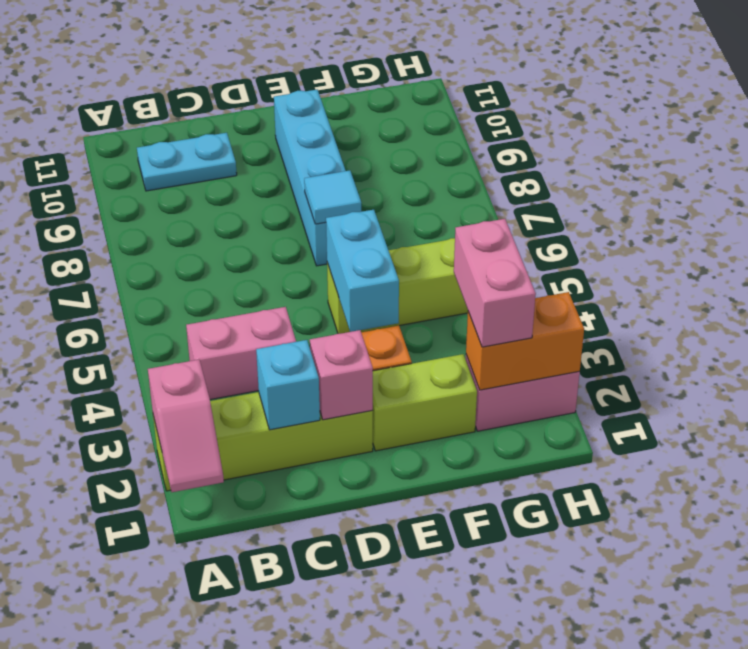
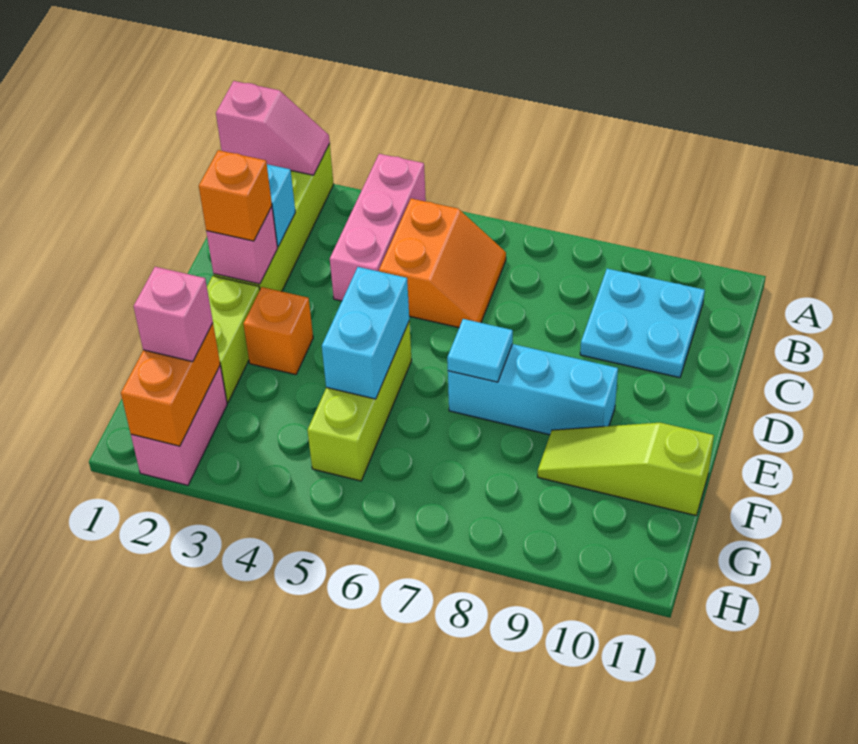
pink 1x2 slope [148,360,224,492] -> pink 1x2 slope turned to [216,81,330,175]
pink 1x2 brick [186,307,296,400] -> pink 1x3 brick [330,154,426,301]
none -> orange 2x2 slope [379,199,506,328]
cyan 1x2 plate [137,133,237,191] -> cyan 2x2 plate [580,269,705,378]
none -> orange 1x1 brick [199,150,272,241]
cyan 1x2 brick [326,210,399,332] -> cyan 1x2 brick turned to [322,267,409,399]
cyan 1x4 brick [274,90,346,266] -> cyan 1x3 brick [448,344,618,435]
none -> lime 1x3 slope [538,423,714,516]
pink 1x2 brick [454,219,536,347] -> pink 1x1 brick [134,267,213,362]

